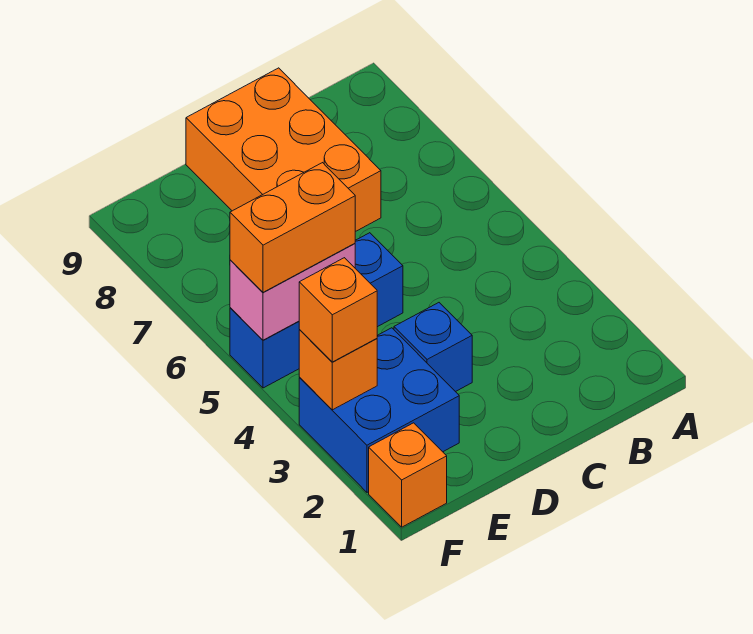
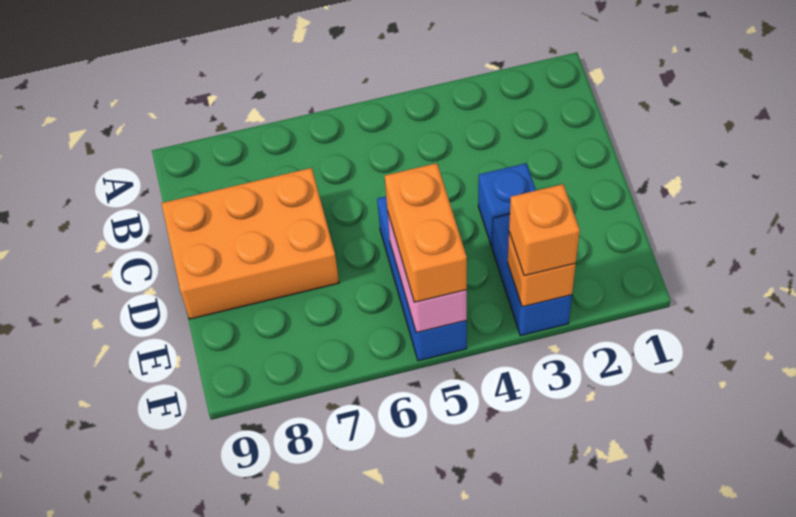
blue 2x2 brick [299,328,459,492] -> blue 1x2 brick [492,214,572,336]
orange 1x1 brick [369,423,447,527] -> none

